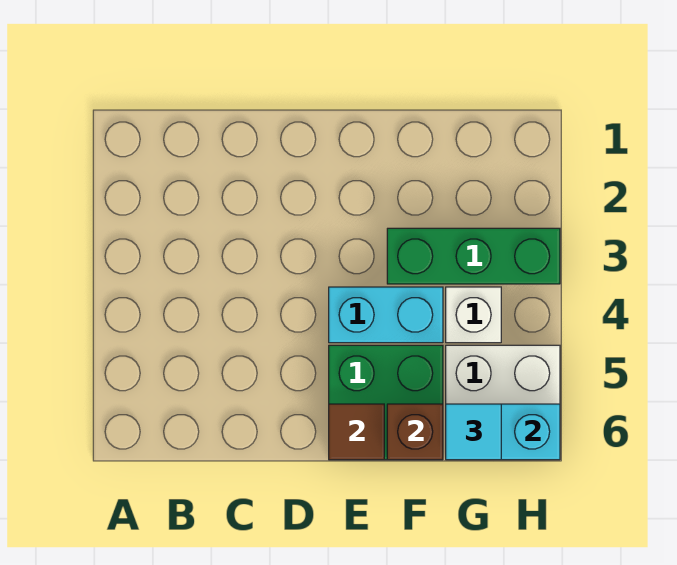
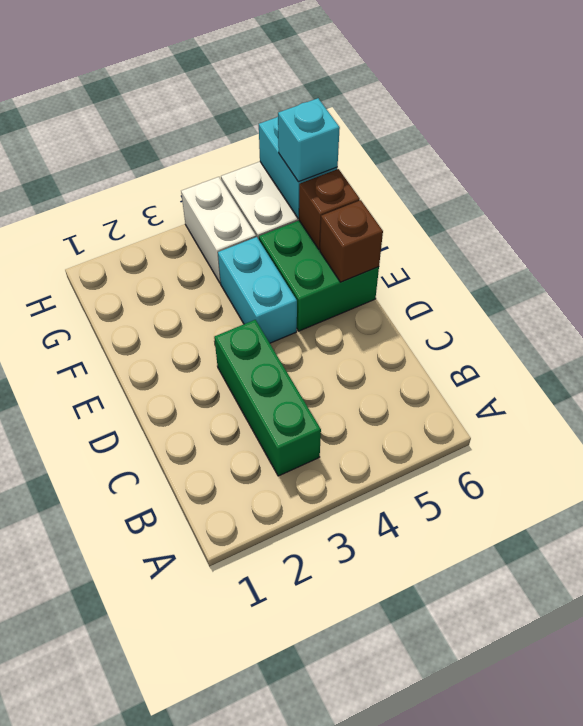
brown 1x1 tile [329,404,384,460] -> brown 1x1 brick [320,200,383,282]
green 1x3 brick [387,228,560,284] -> green 1x3 brick moved to [214,320,321,476]
white 1x1 brick [446,287,501,343] -> white 1x2 brick [181,177,256,283]
cyan 1x1 tile [446,404,501,460] -> cyan 1x1 brick [278,98,340,182]

